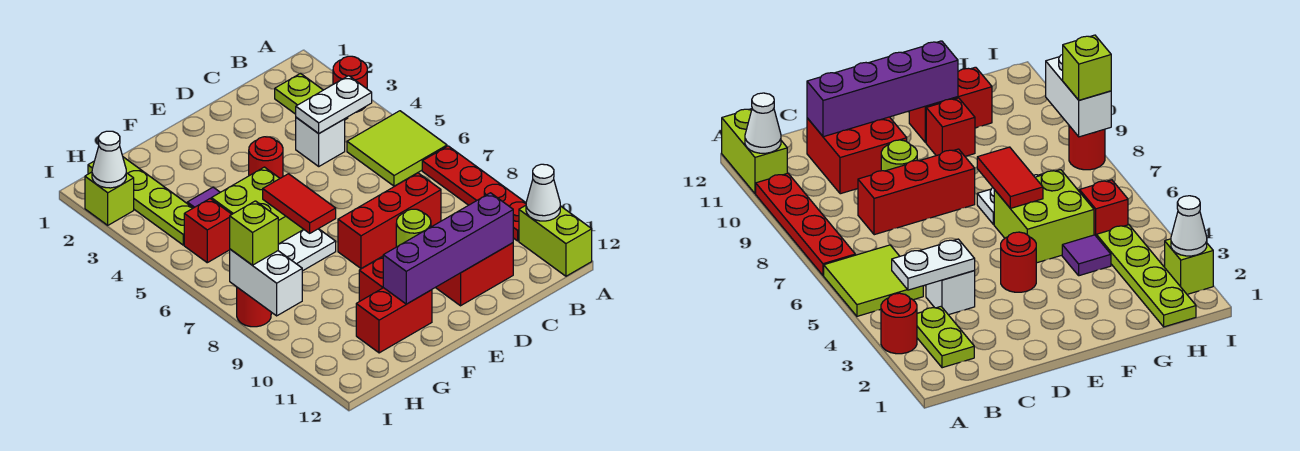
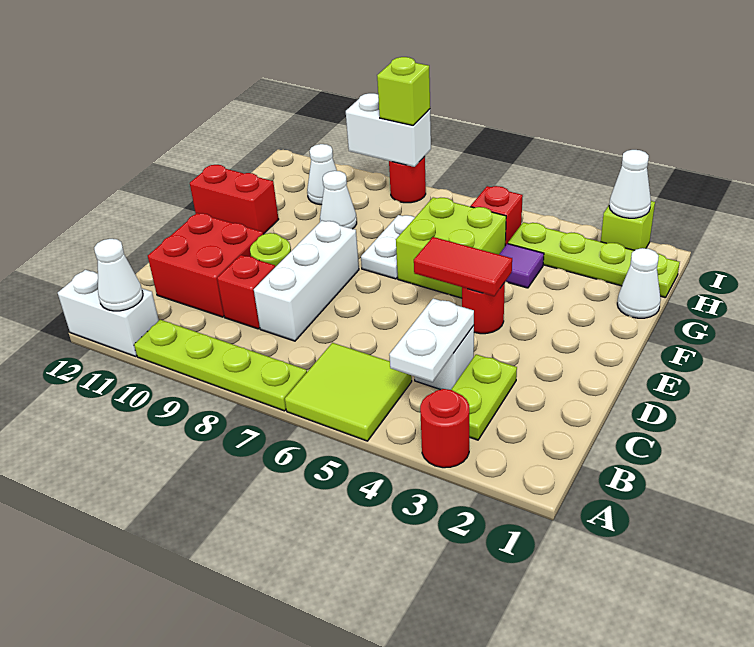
red 1x4 plate [422,146,526,241] -> lime 1x4 plate [134,320,307,411]
lime 1x2 brick [519,205,592,276] -> white 1x2 brick [58,270,159,356]
lime 1x2 plate [275,73,348,120] -> lime 1x2 plate turned to [451,354,517,440]
red 1x3 brick [338,173,441,269] -> white 1x3 brick [254,221,359,341]
purple 1x4 brick [383,193,513,304] -> none
red 1x2 tile [263,174,336,233] -> red 1x2 tile moved to [414,237,512,296]
red 1x1 brick [359,257,383,301] -> red 1x1 brick moved to [217,255,275,329]
red 1x2 brick [356,288,432,353] -> red 1x2 brick turned to [190,165,279,234]
none -> white 1x1 cone [617,248,661,318]
none -> white 1x1 cone [320,171,357,229]
none -> white 1x1 cone [307,144,337,205]

